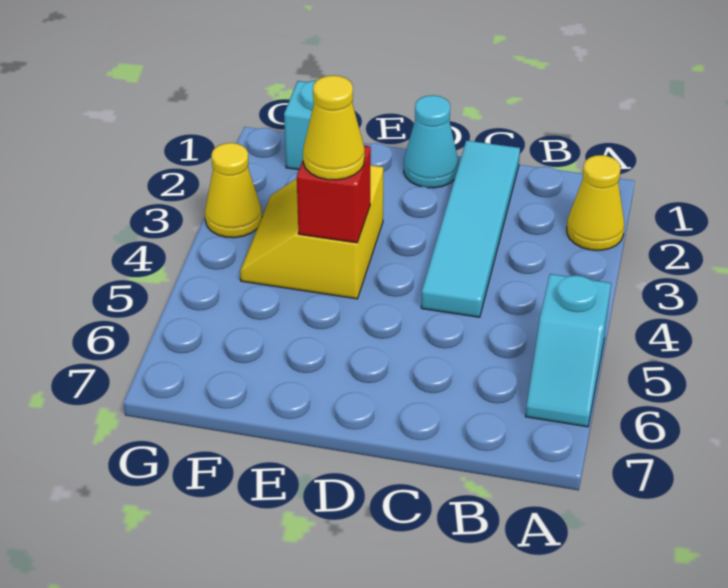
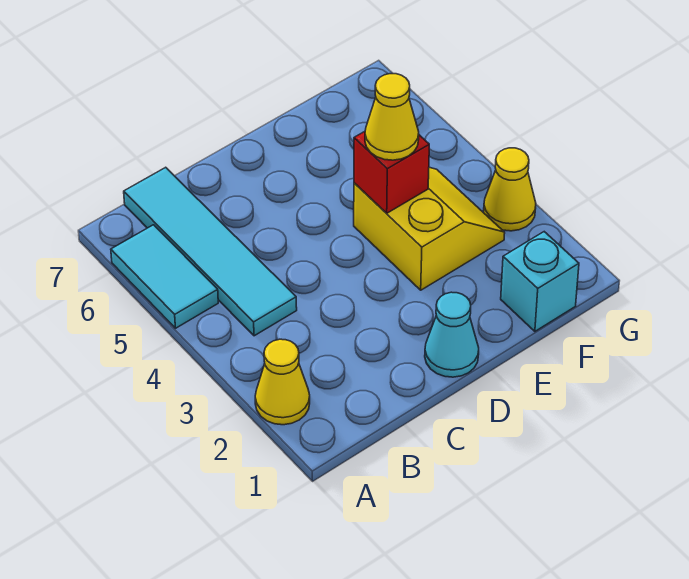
cyan 1x2 slope [526,274,611,427] -> cyan 1x2 tile [111,225,218,328]
cyan 1x4 tile [421,140,520,317] -> cyan 1x4 tile moved to [124,167,297,336]

